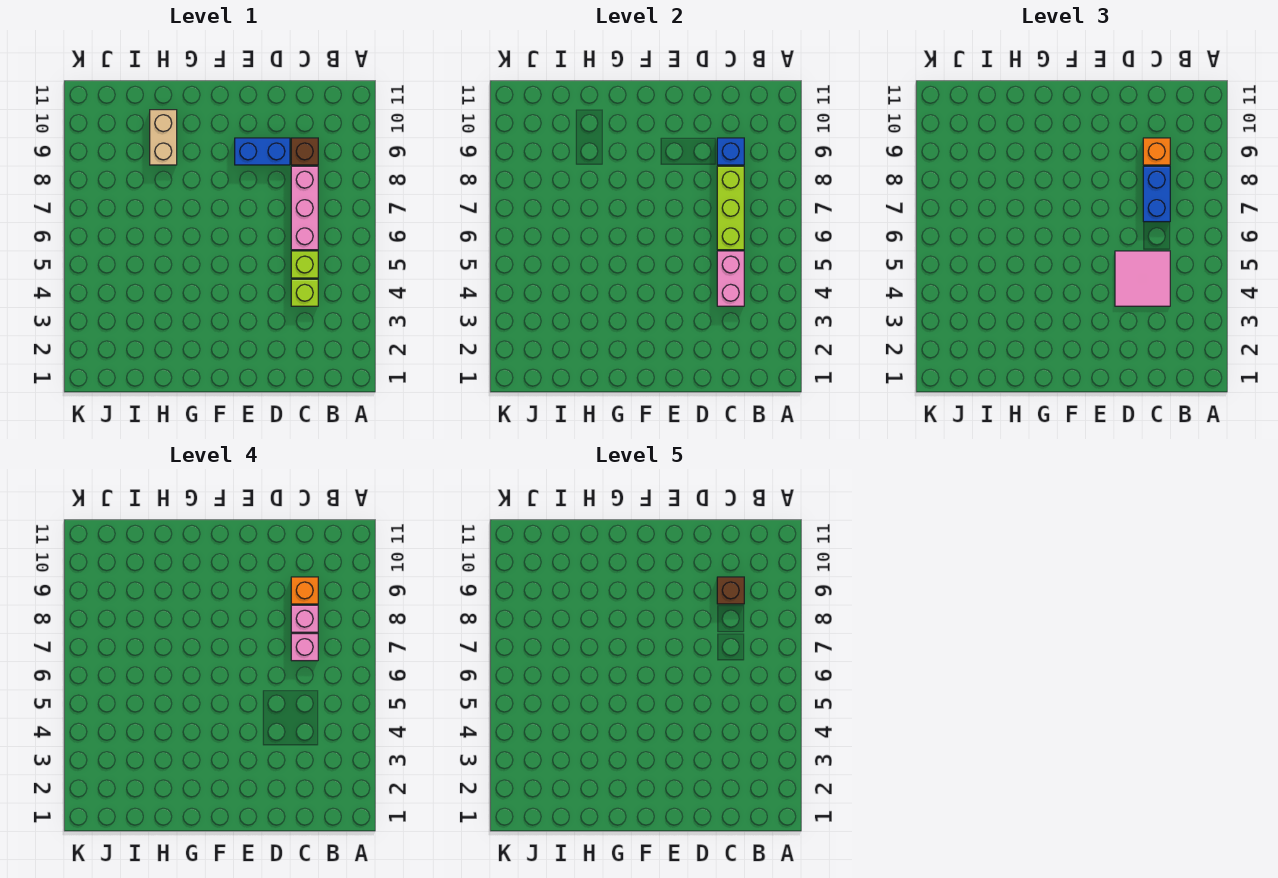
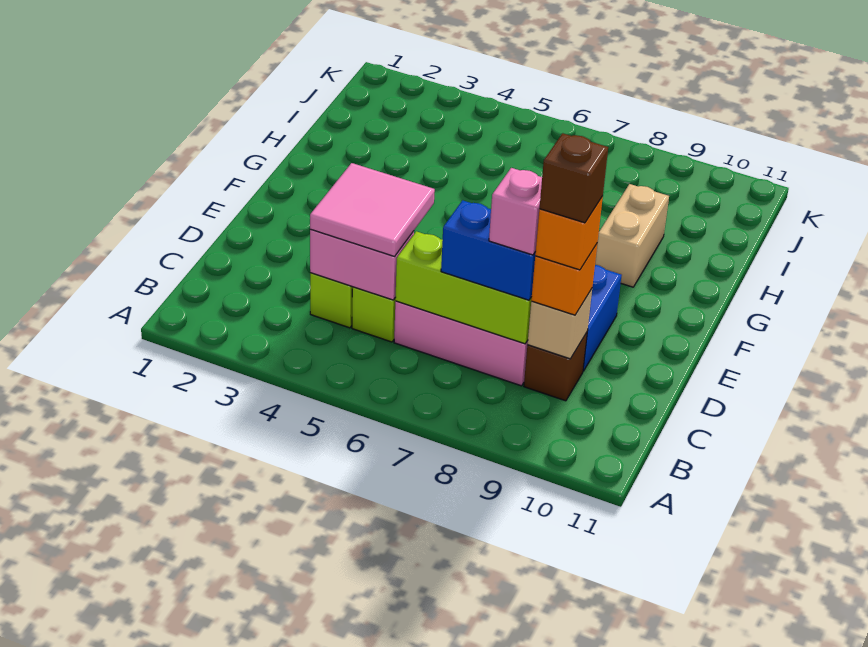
pink 1x1 brick [291,634,318,661] -> none
blue 1x1 brick [717,138,744,165] -> tan 1x1 brick [528,289,592,359]
tan 1x2 brick [150,110,177,165] -> tan 1x2 brick turned to [595,184,669,287]

